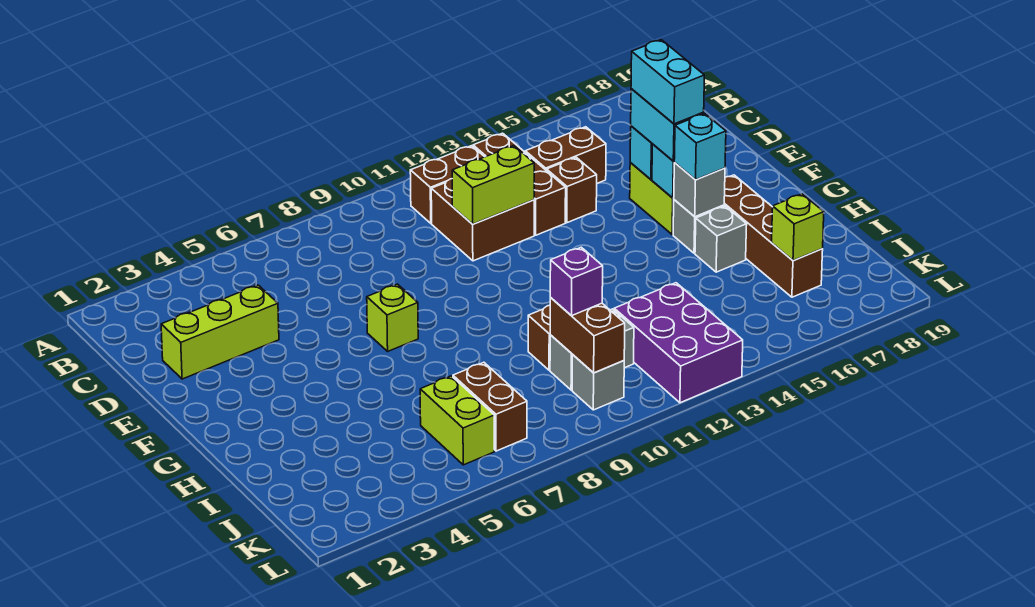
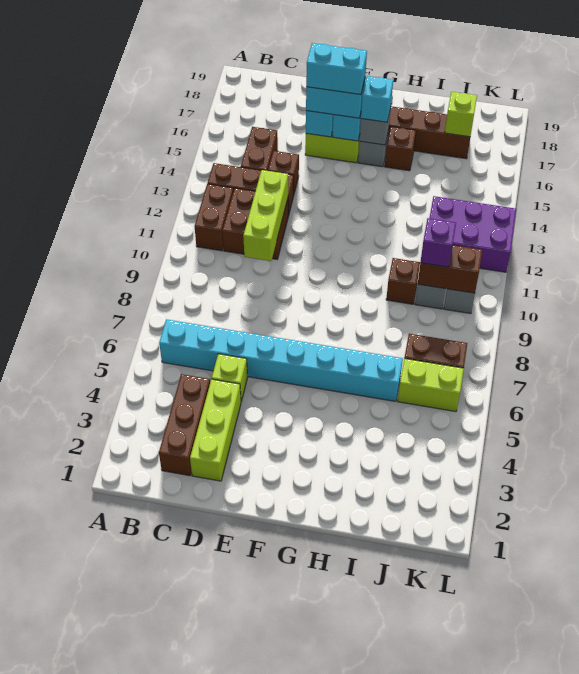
none -> cyan 1x8 brick [159,319,403,401]
none -> brown 1x3 brick [159,374,210,476]
lime 1x2 brick [452,146,534,224] -> lime 1x3 brick [243,170,288,261]
lime 1x1 brick [367,284,418,351] -> lime 1x1 brick moved to [212,354,248,401]
grey 1x1 brick [695,206,747,272] -> brown 1x1 brick [385,127,416,171]

